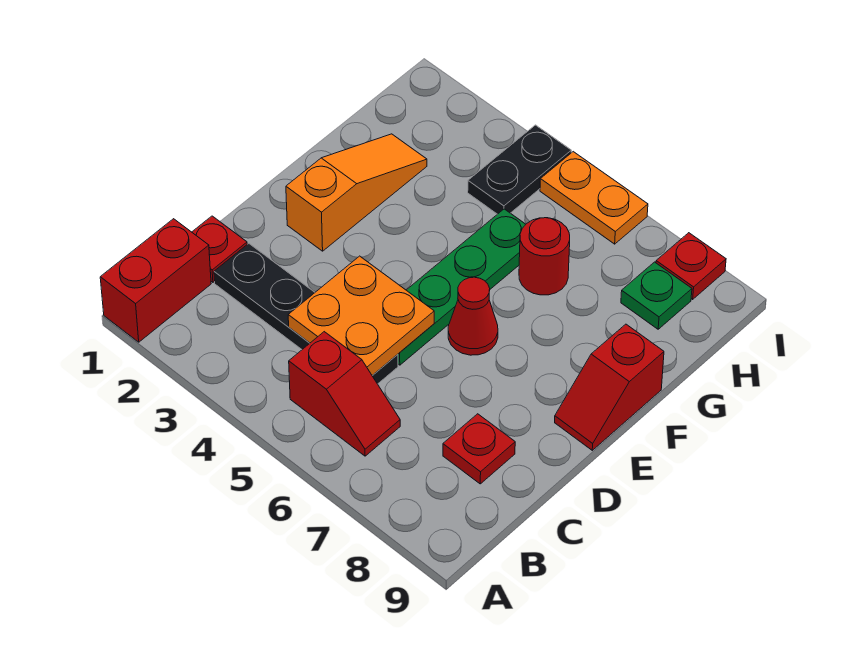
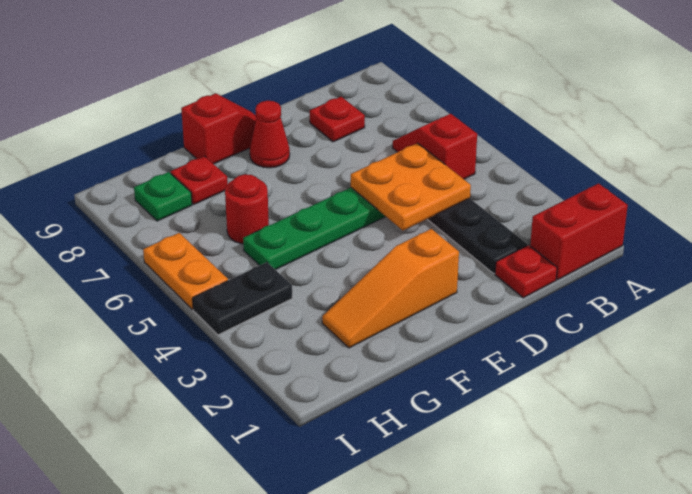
red 1x1 cone [448,277,498,355] -> red 1x1 cone moved to [250,101,290,168]
red 1x1 plate [656,233,726,299] -> red 1x1 plate moved to [171,156,228,204]

